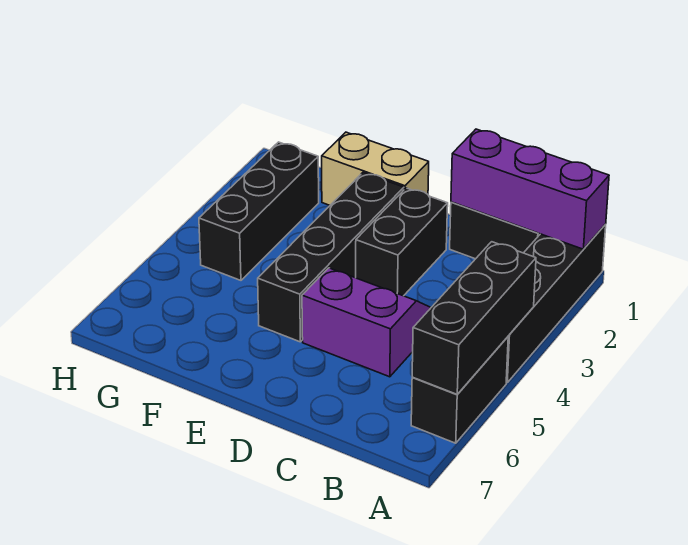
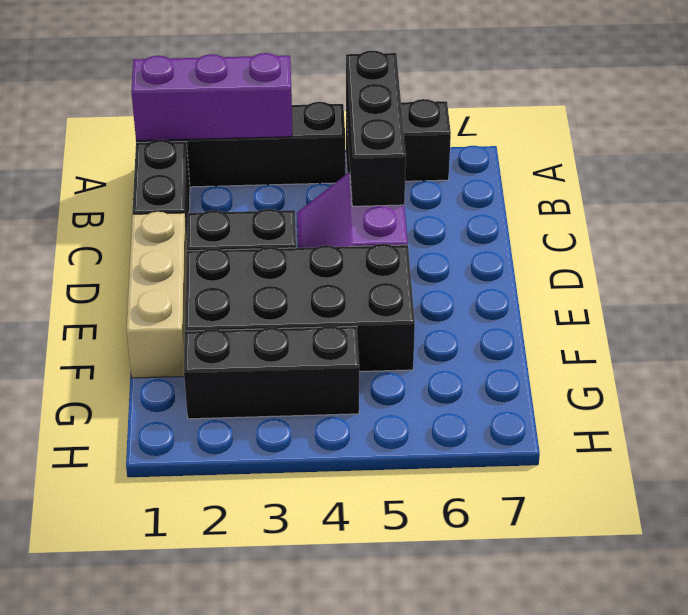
purple 1x3 brick [451,129,609,249] -> purple 1x3 brick turned to [131,53,292,141]
black 1x3 brick [412,242,536,394] -> black 1x3 brick turned to [346,51,406,206]
tan 1x2 brick [322,132,429,205] -> tan 1x3 brick [126,212,187,378]
black 1x4 brick [258,173,404,342] -> black 2x4 brick [185,244,415,372]

